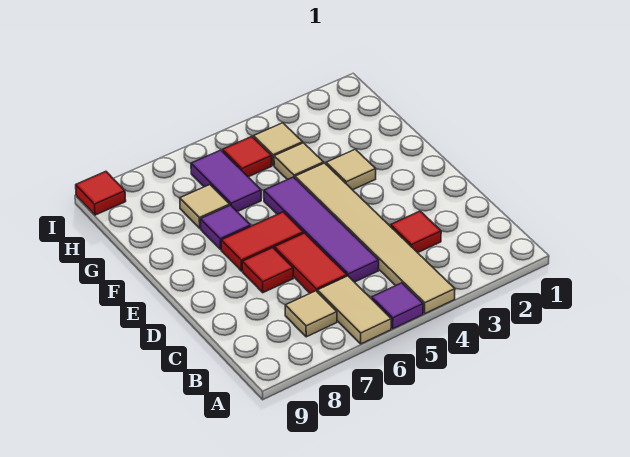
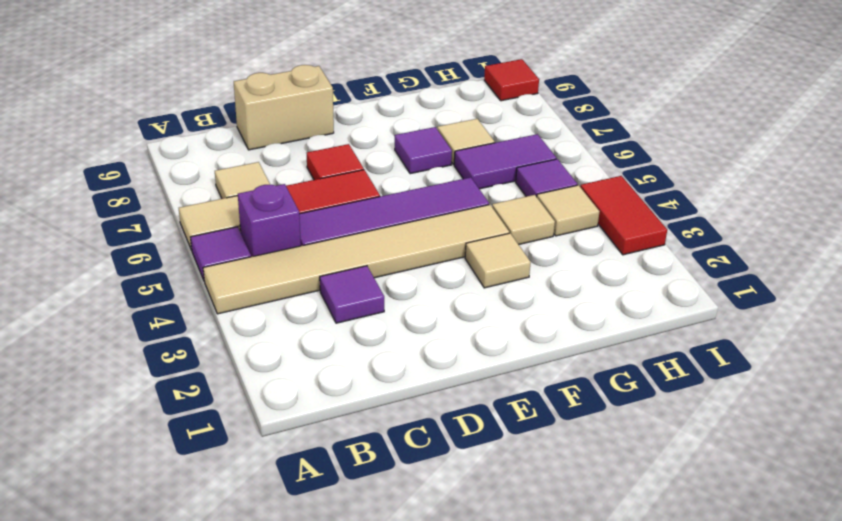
none -> purple 1x1 brick [238,184,301,257]
red 1x1 tile [391,211,441,253] -> purple 1x1 tile [320,266,384,323]
none -> tan 1x2 brick [234,65,334,150]
red 1x2 tile [221,212,304,271] -> red 1x2 tile moved to [580,176,667,255]
red 1x1 tile [222,137,272,177] -> purple 1x1 tile [516,159,577,197]

